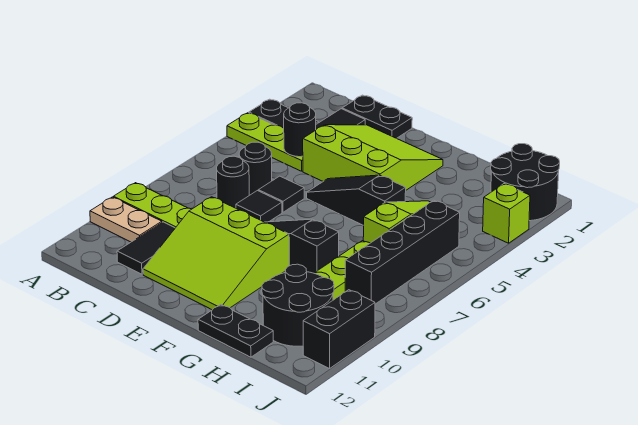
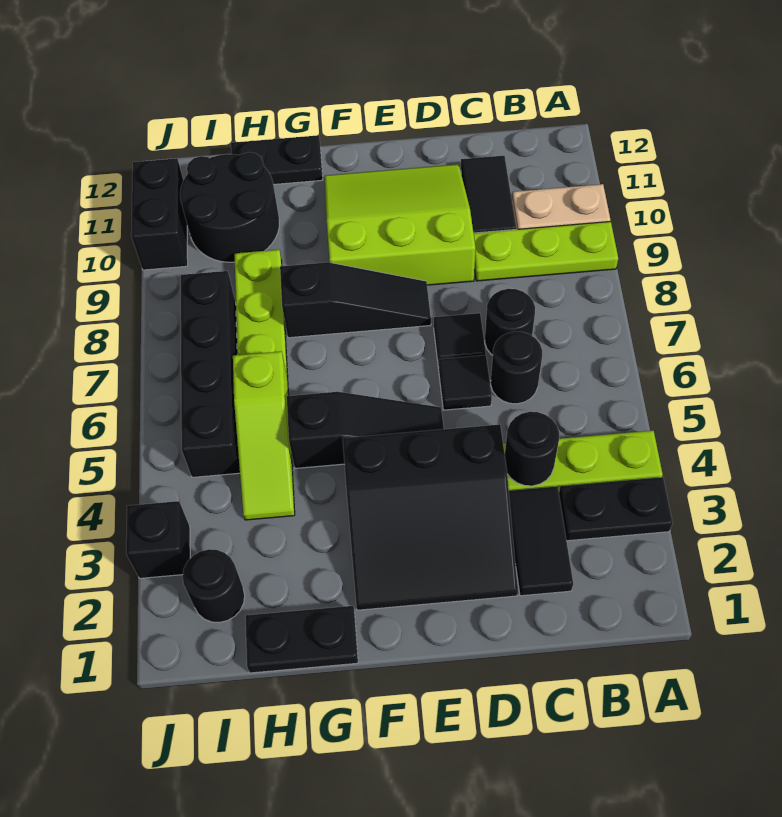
black 1x2 plate [342,95,412,138] -> black 1x2 plate moved to [246,606,358,673]
lime 3x3 slope [303,125,443,190] -> black 3x3 slope [343,424,518,610]
black 2x2 round brick [491,144,560,221] -> black 1x1 round brick [182,549,245,623]
lime 1x1 brick [483,184,530,243] -> black 1x1 brick [126,501,190,578]

